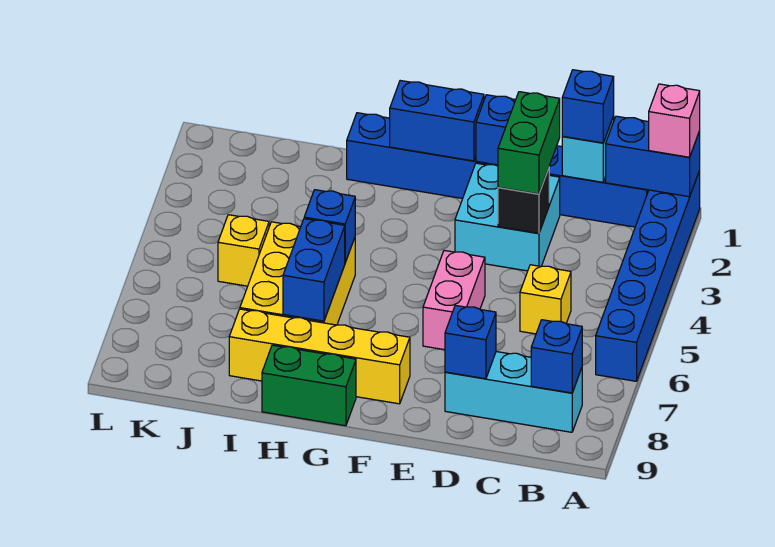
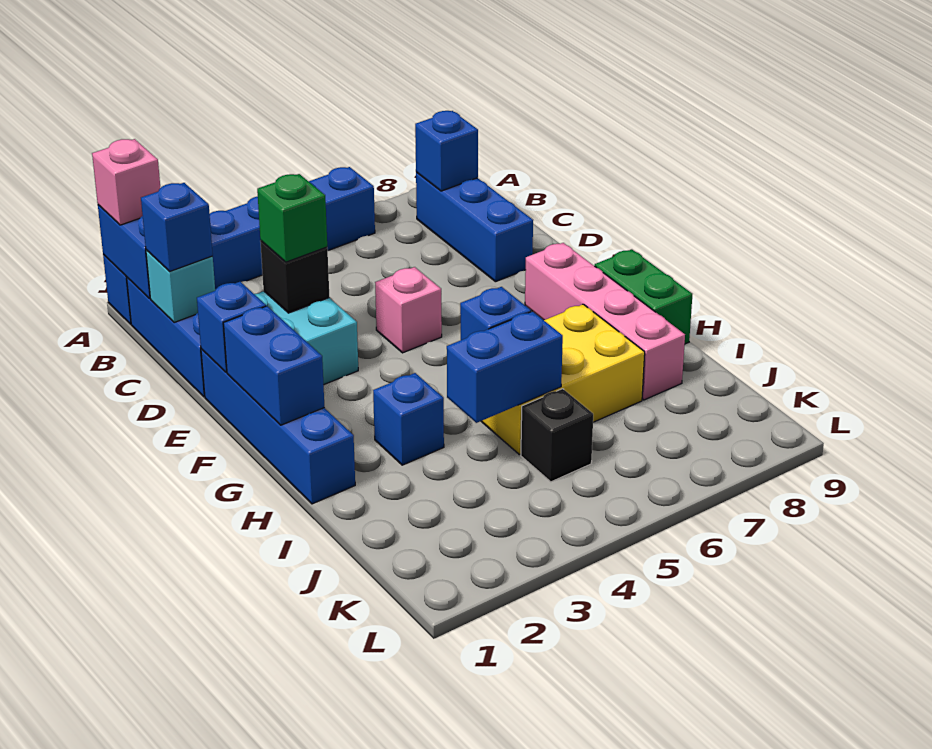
cyan 1x3 brick [445,352,582,432] -> blue 1x3 brick [416,172,533,282]
yellow 1x1 brick [520,265,571,334] -> none
green 1x2 brick [498,92,560,194] -> green 1x1 brick [257,174,327,262]
blue 1x1 brick [445,305,496,379] -> blue 1x1 brick moved to [373,373,444,465]
pink 1x2 brick [423,250,485,350] -> pink 1x1 brick [375,267,442,353]
yellow 1x4 brick [229,309,410,404] -> pink 1x4 brick [525,243,685,400]
blue 1x2 brick [283,219,345,321] -> blue 1x2 brick moved to [447,311,563,423]
yellow 1x1 brick [218,215,269,286] -> black 1x1 brick [521,389,593,482]

